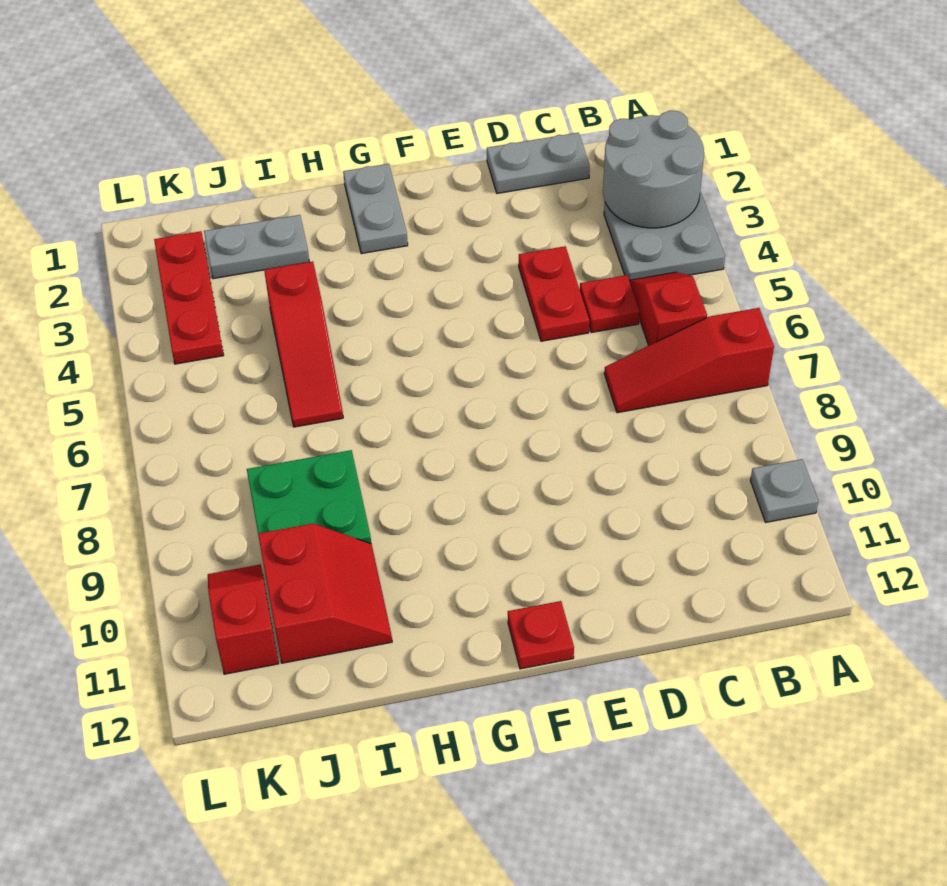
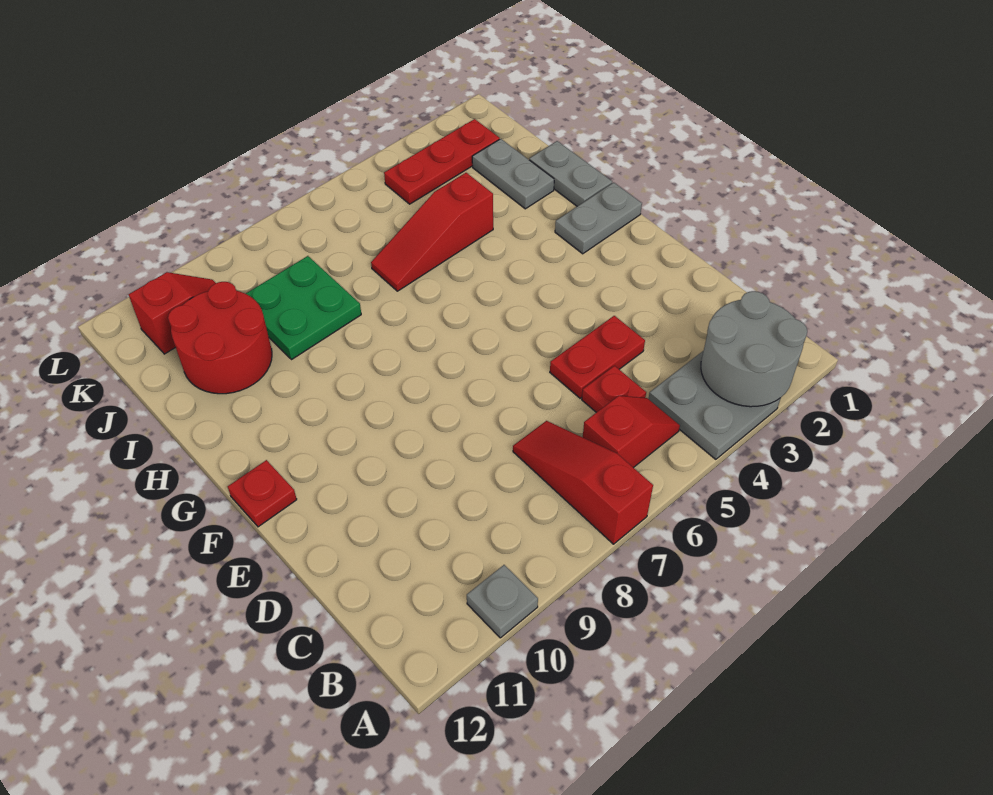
grey 1x2 plate [487,133,590,194] -> grey 1x2 plate moved to [529,141,612,206]
red 2x2 slope [258,524,392,663] -> red 2x2 round brick [168,282,272,394]

